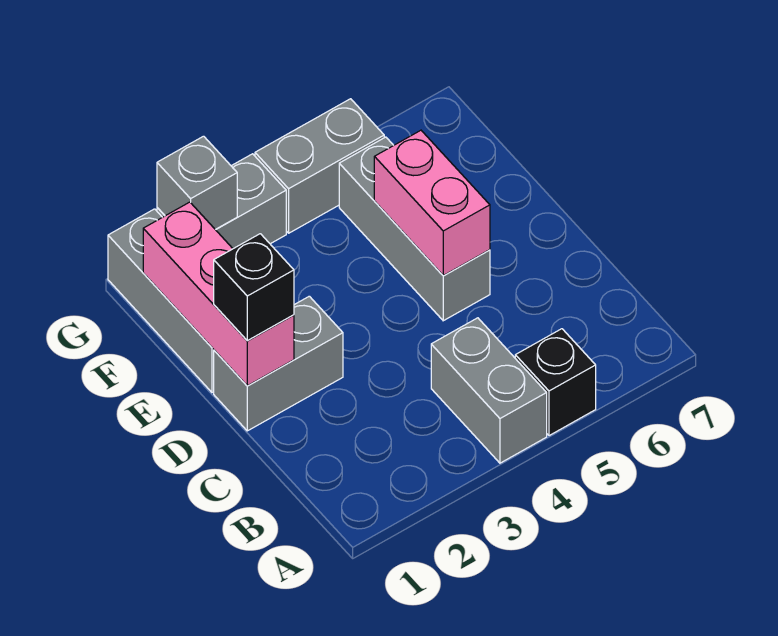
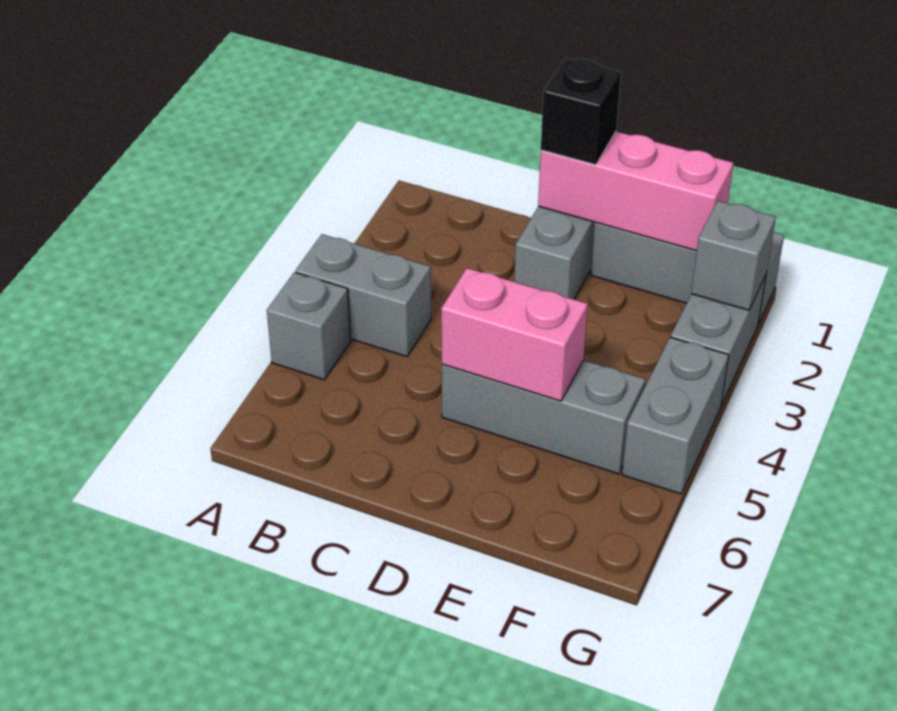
black 1x1 brick [515,329,596,436] -> grey 1x1 brick [267,272,350,380]

